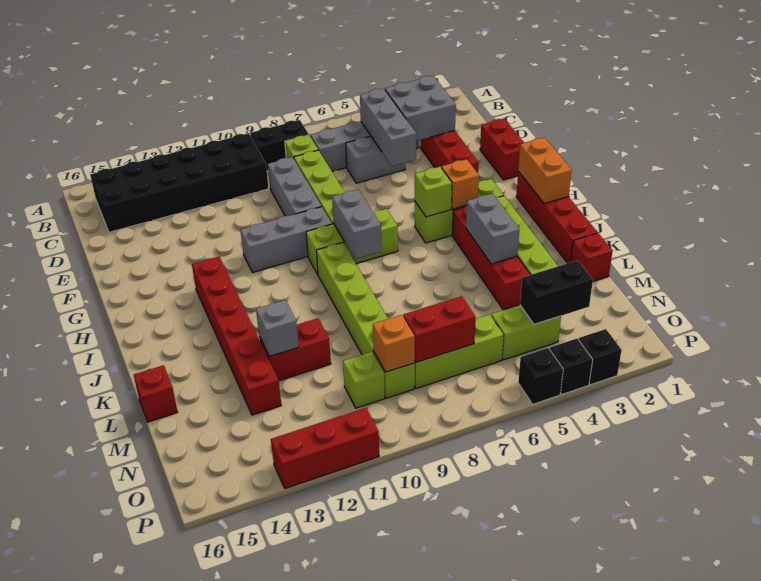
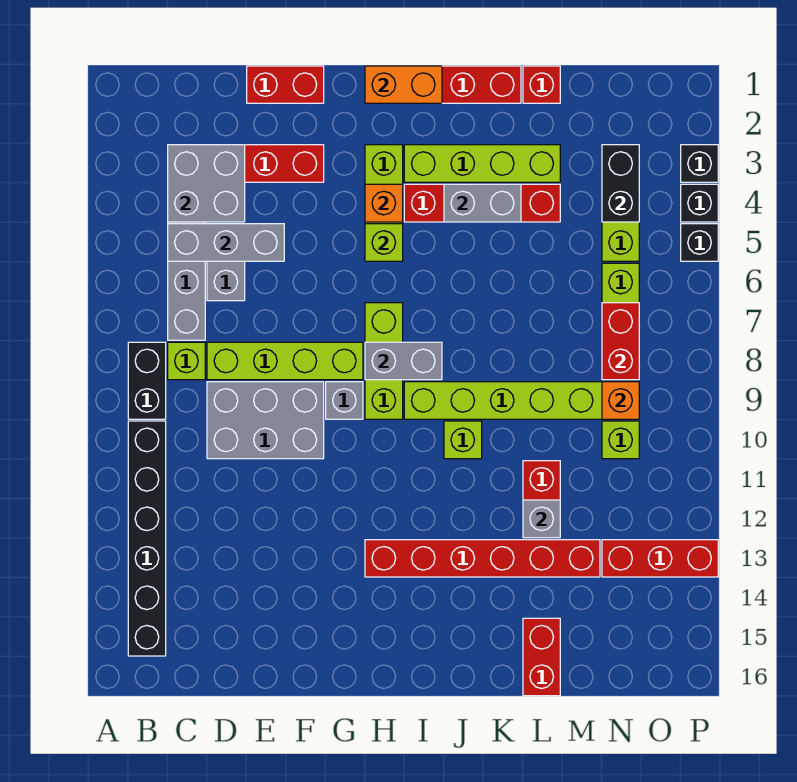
black 2x6 brick [90,133,269,232] -> black 1x6 brick [128,421,166,656]
grey 1x3 brick [268,157,322,216] -> grey 2x3 brick [207,382,324,459]
grey 1x3 brick [240,207,332,273] -> grey 1x1 brick [326,382,363,419]
none -> lime 1x1 brick [444,421,482,459]
red 1x1 brick [134,365,178,422] -> red 1x2 brick [523,618,560,696]
red 1x3 brick [271,408,379,489] -> red 1x3 brick turned to [602,540,718,577]

